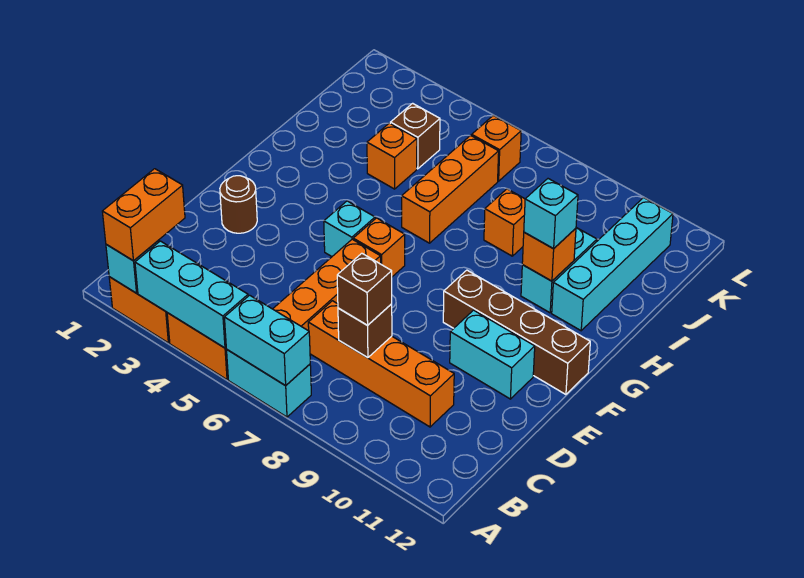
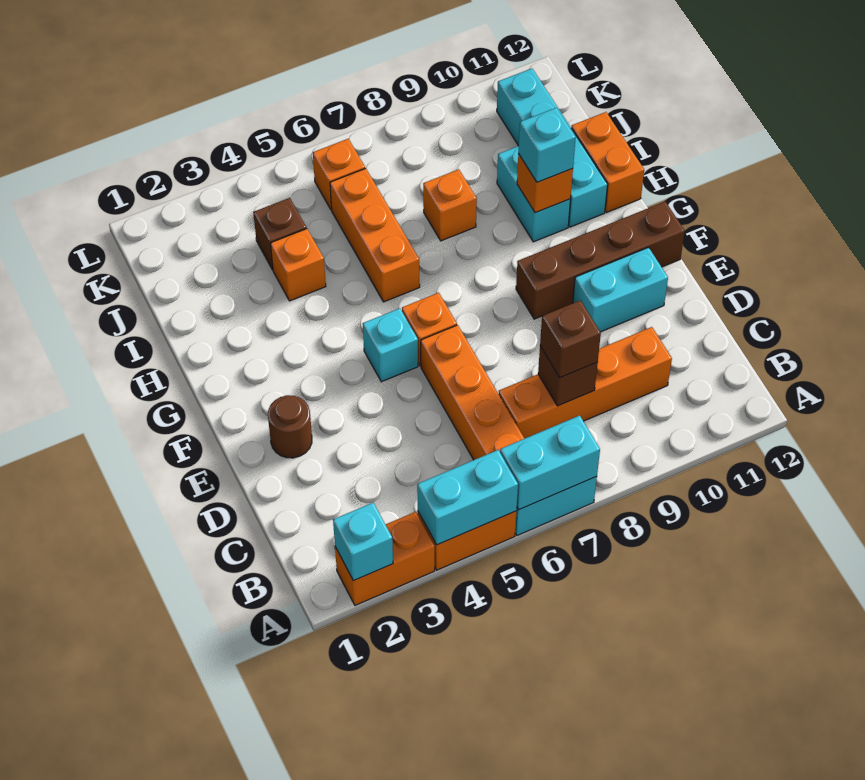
orange 1x2 brick [102,169,185,261] -> orange 1x2 brick moved to [571,112,644,213]
cyan 1x3 brick [135,241,248,348] -> cyan 1x2 brick [417,450,518,545]

